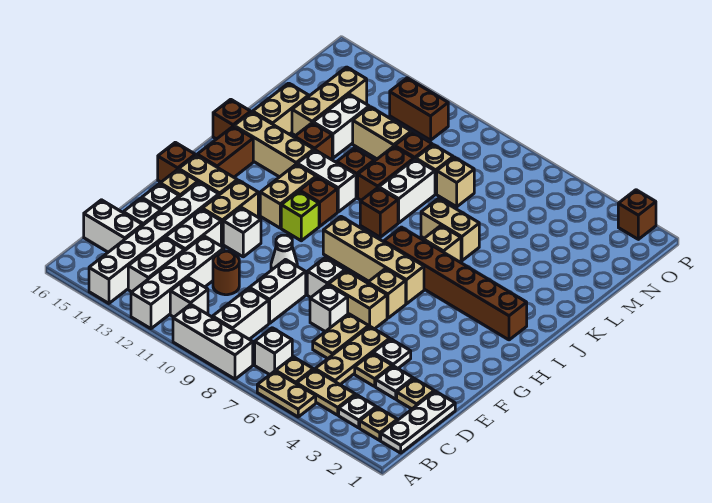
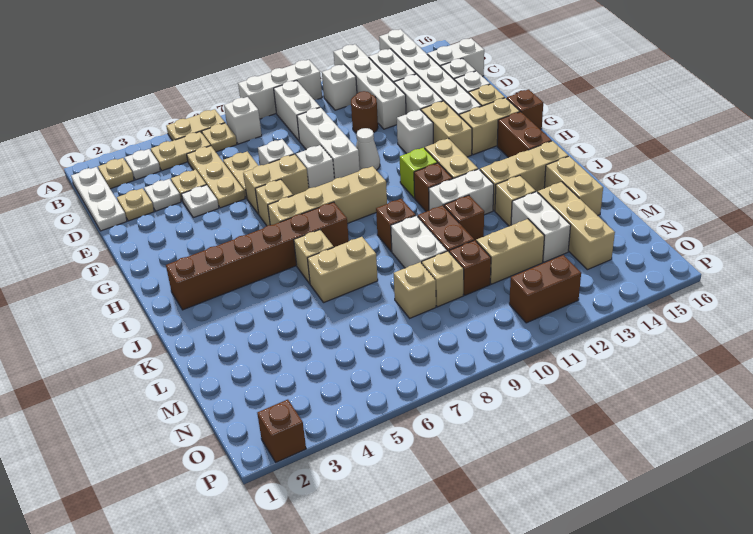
white 1x2 brick [249,260,306,323] -> white 1x3 brick [297,107,360,179]
brown 1x1 brick [213,99,251,139] -> none
brown 1x1 brick [295,123,332,160] -> tan 1x1 brick [495,175,536,226]

